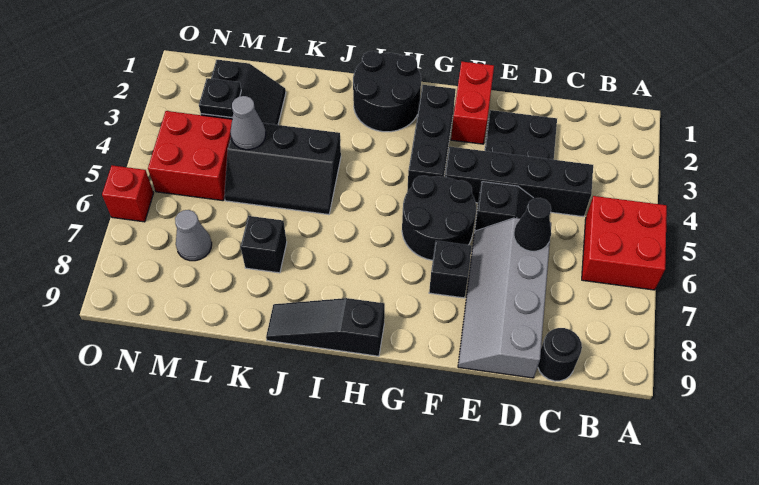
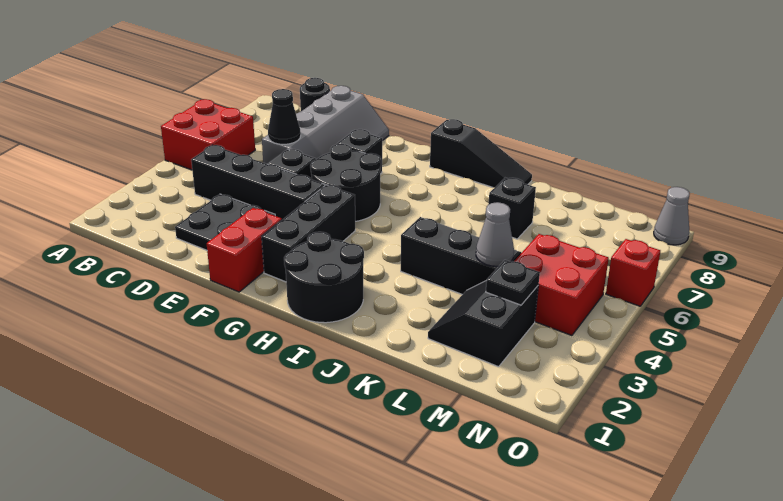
grey 1x1 cone [175,210,212,261] -> grey 1x1 cone moved to [654,187,690,245]

